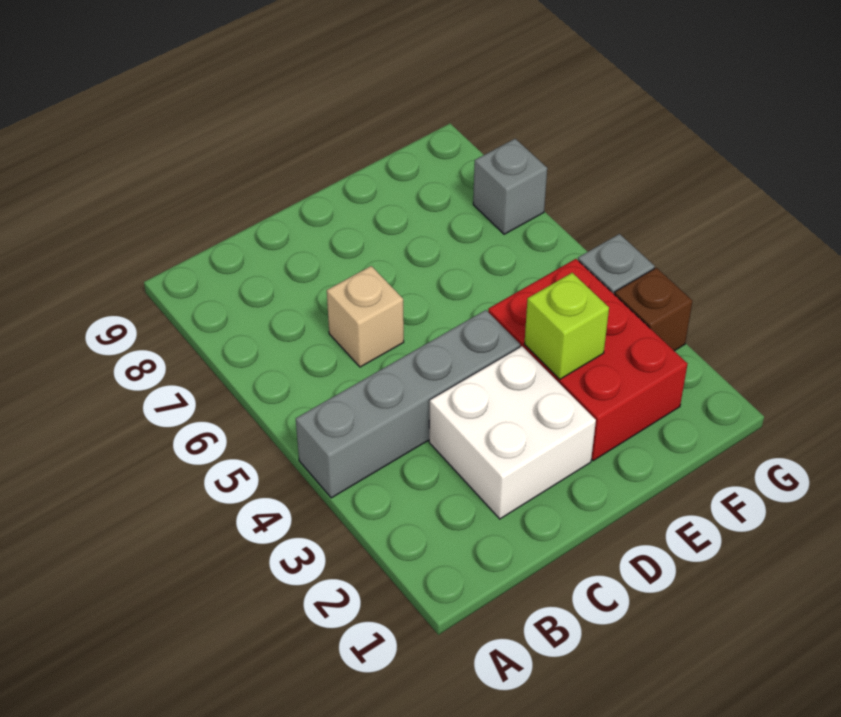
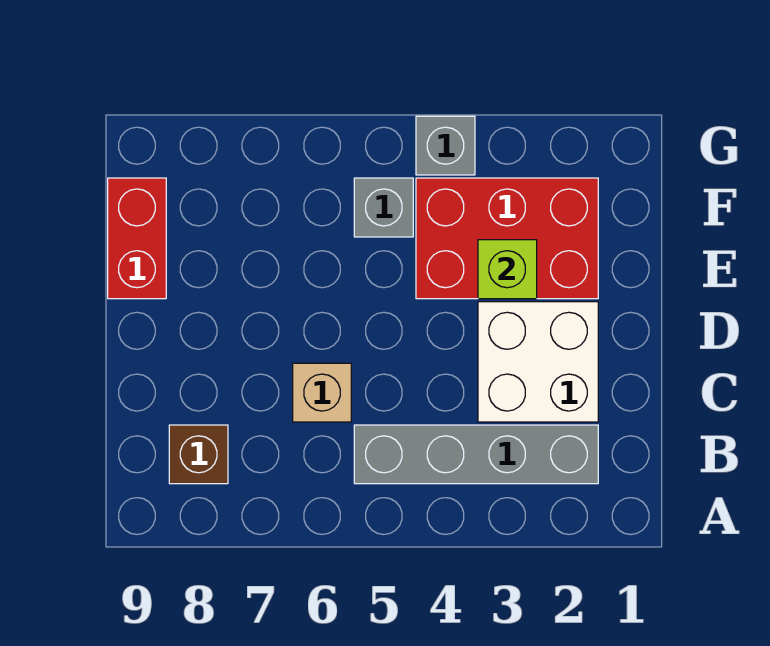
grey 1x4 brick [296,310,520,498] -> grey 1x4 brick turned to [354,425,598,484]
none -> red 1x2 brick [108,178,166,299]
brown 1x1 brick [614,268,693,351] -> brown 1x1 brick moved to [169,425,228,484]
grey 1x1 brick [473,139,547,234] -> grey 1x1 brick moved to [354,178,413,237]

